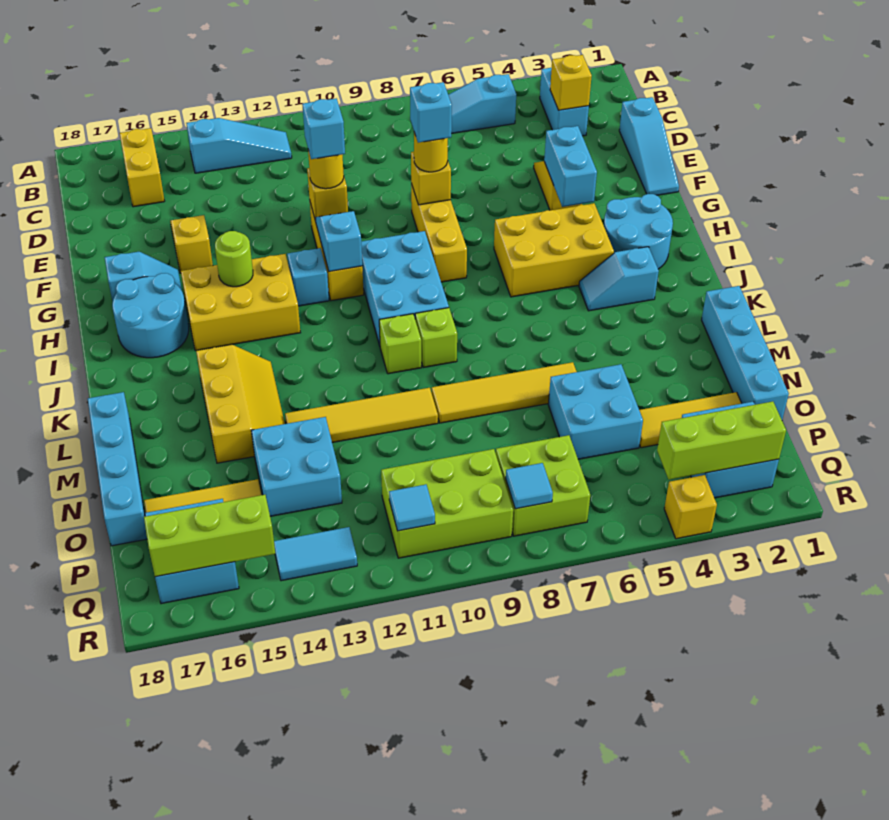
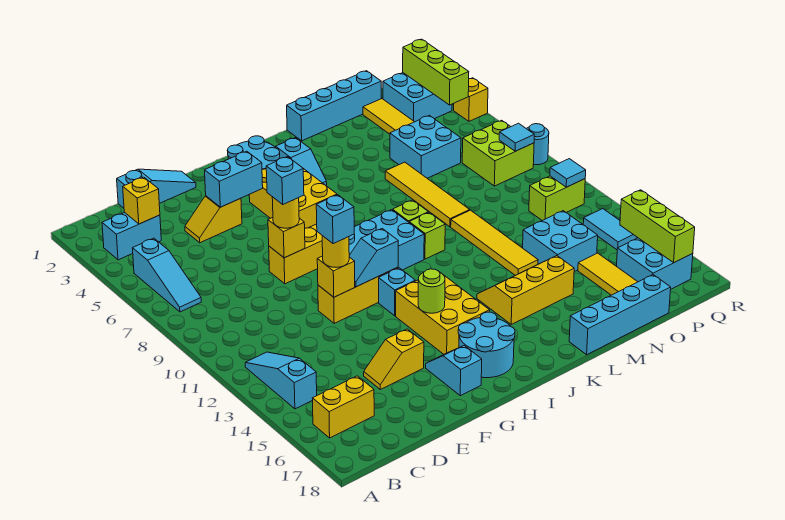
lime 2x3 brick [381,449,513,558] -> lime 1x2 brick [529,176,585,221]
none -> cyan 1x1 round brick [527,124,549,165]

